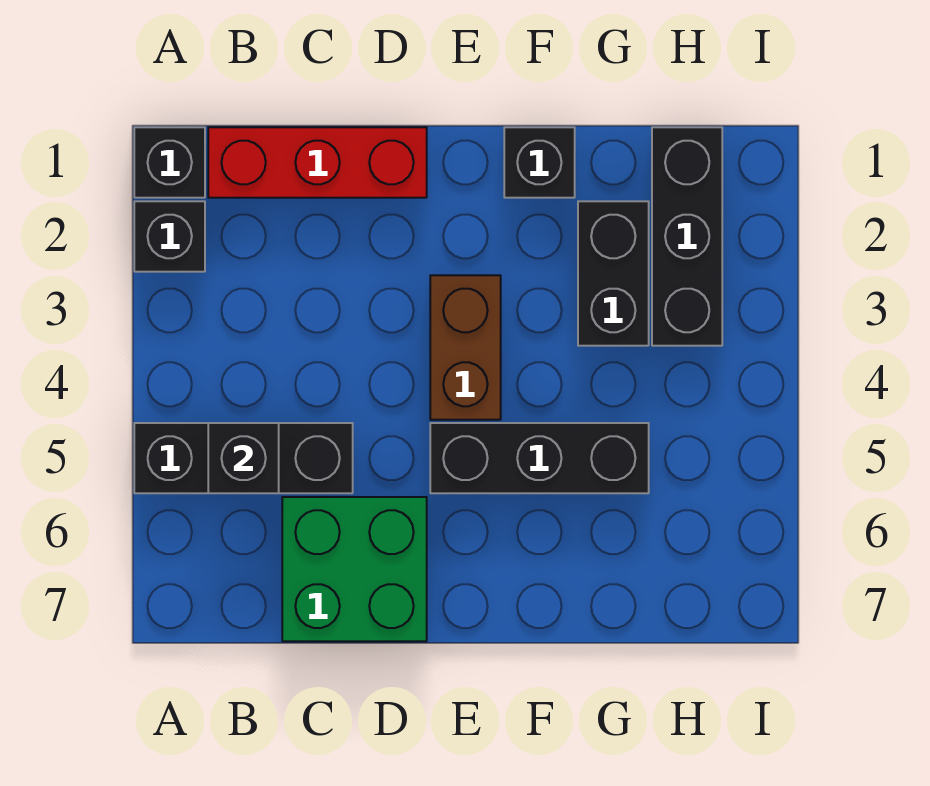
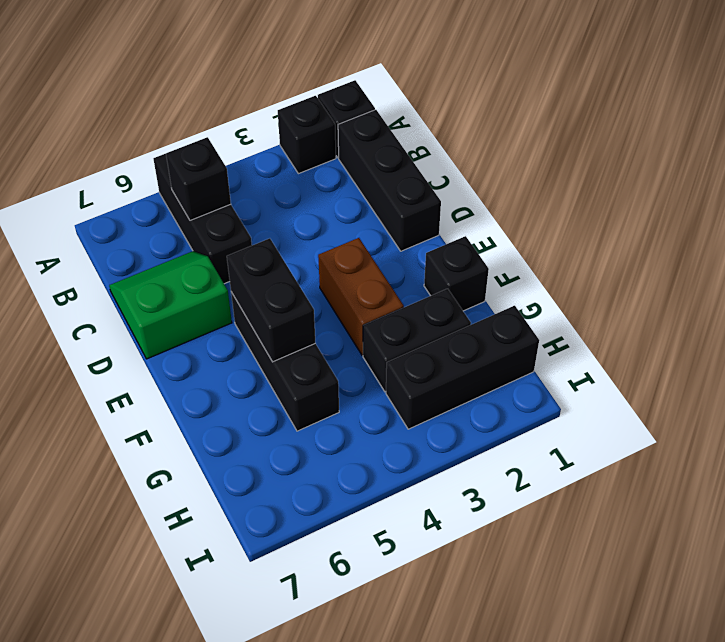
red 1x3 brick [208,127,427,198] -> black 1x3 brick [338,110,441,251]
green 2x2 brick [282,497,427,641] -> green 2x2 slope [109,251,232,359]
brown 1x2 brick [430,275,501,420] -> brown 1x2 brick turned to [318,238,404,355]
none -> black 1x2 brick [227,238,315,362]

